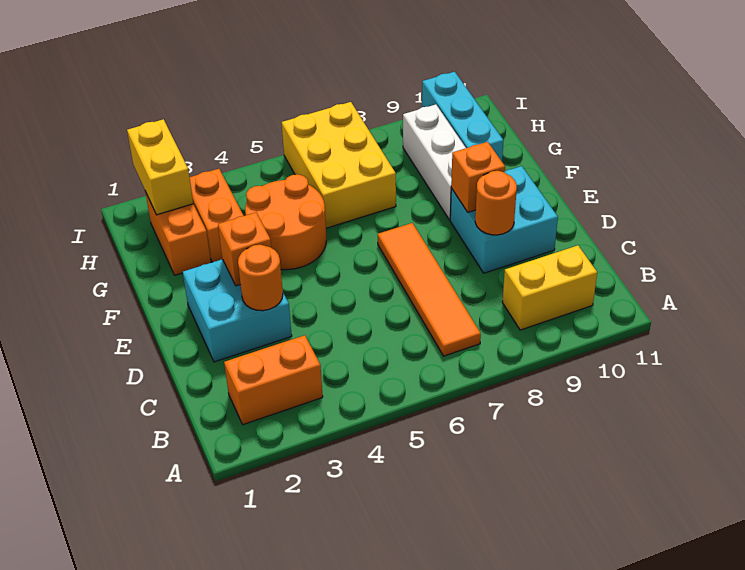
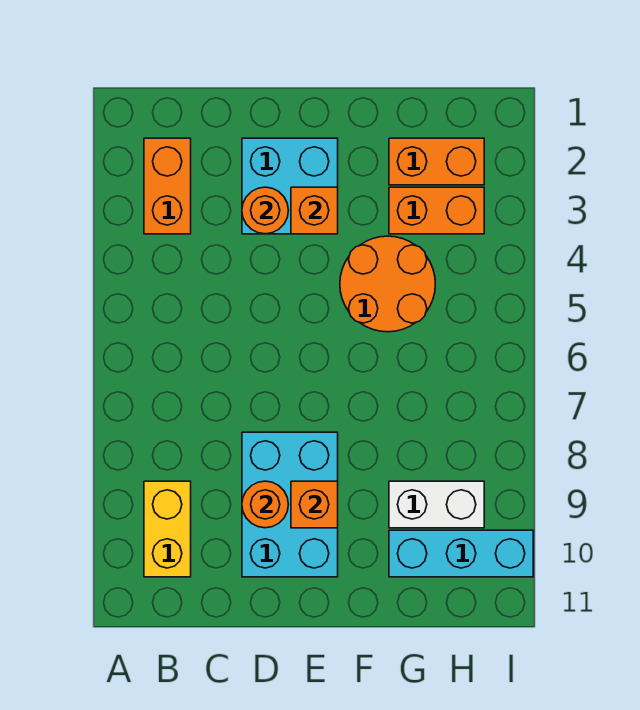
orange 1x4 tile [378,223,481,356] -> none
cyan 2x2 brick [450,166,558,273] -> cyan 2x3 brick [242,432,338,577]
white 1x3 brick [403,104,466,220] -> white 1x2 brick [389,481,484,528]
yellow 2x3 brick [282,102,396,228] -> none
yellow 1x2 brick [127,119,193,215] -> none

